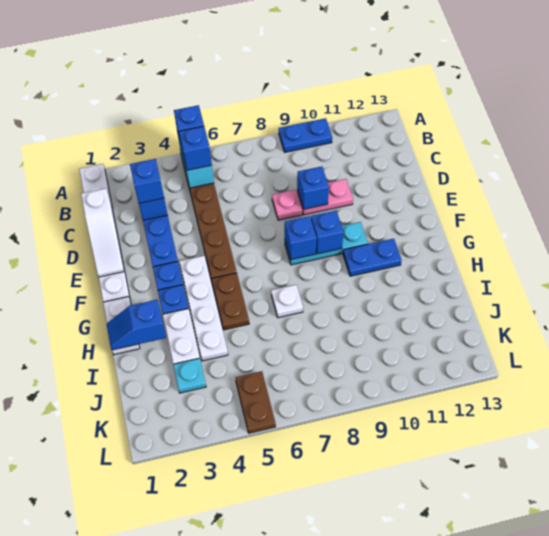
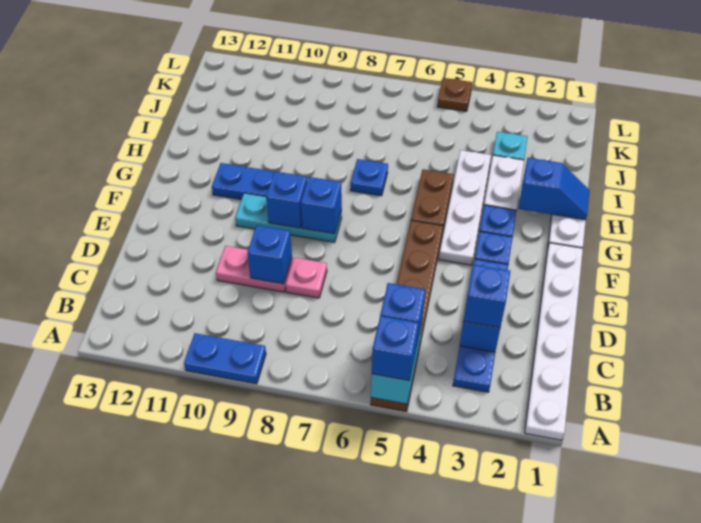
white 1x3 slope [81,189,124,277] -> none
white 1x1 plate [271,285,303,318] -> blue 1x1 plate [351,159,388,196]
brown 1x2 plate [236,371,276,433] -> brown 1x1 plate [438,78,472,111]

